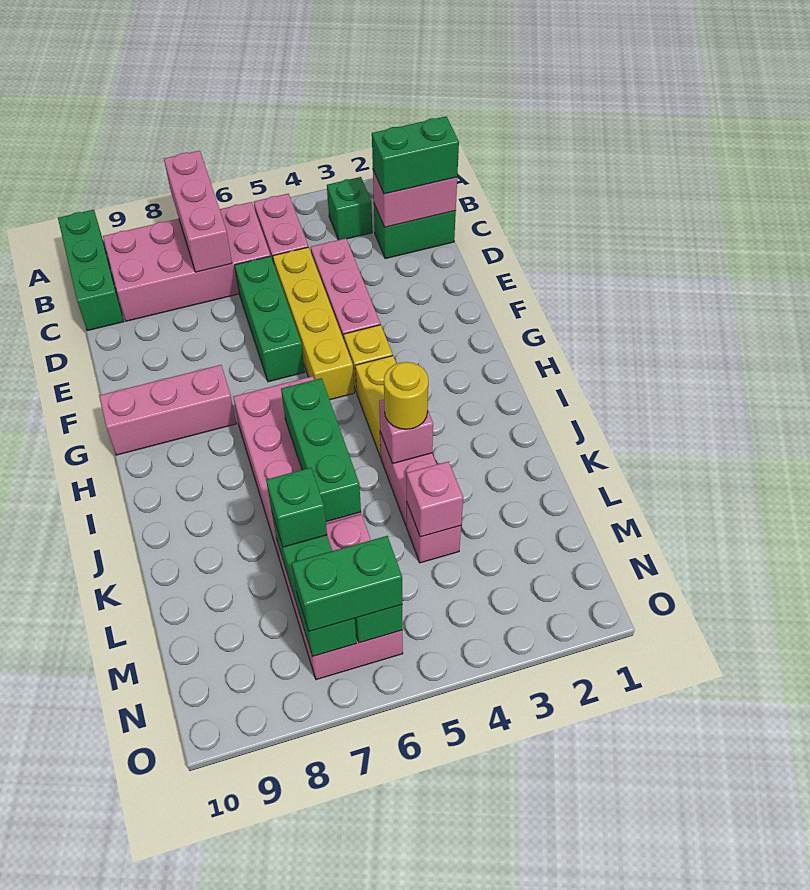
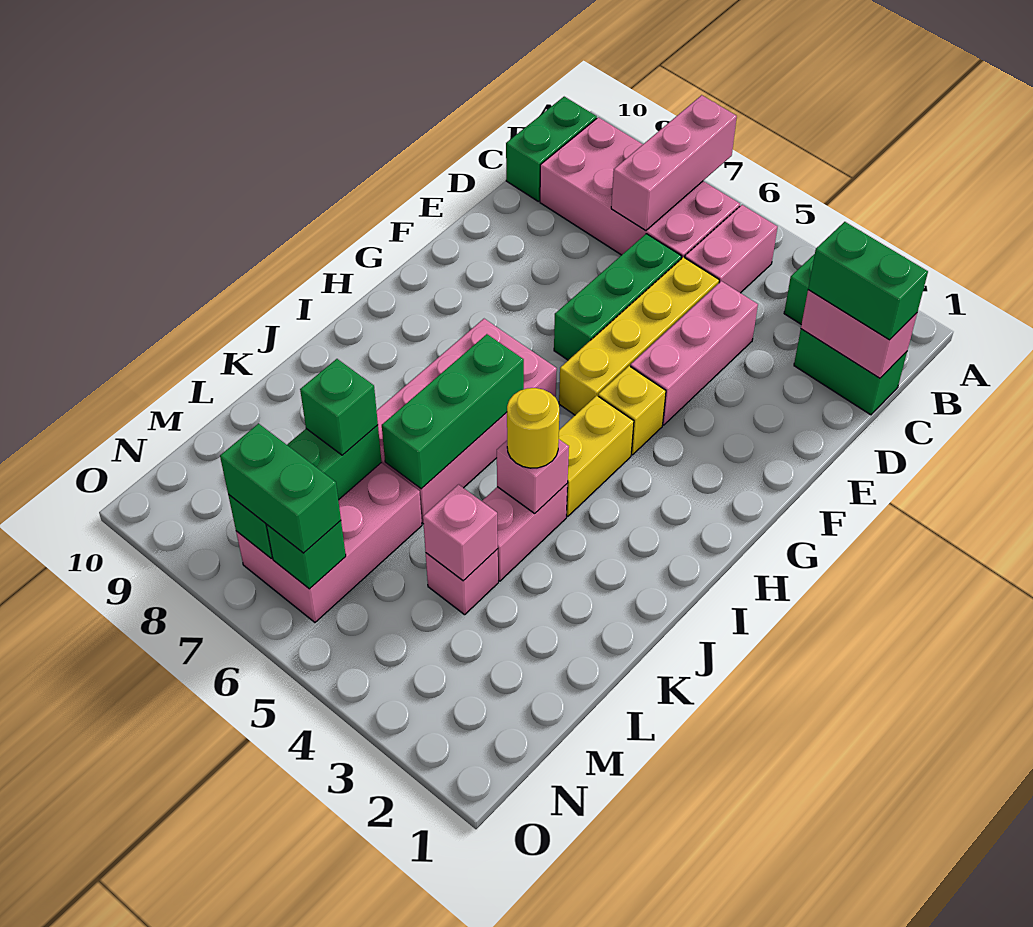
green 1x3 brick [58,210,124,331] -> green 1x2 brick [506,97,597,201]
pink 1x3 brick [99,365,236,455] -> none

